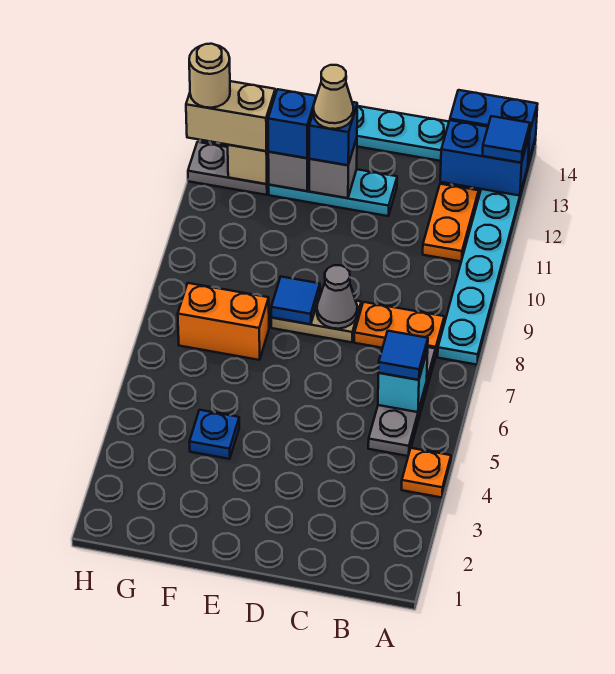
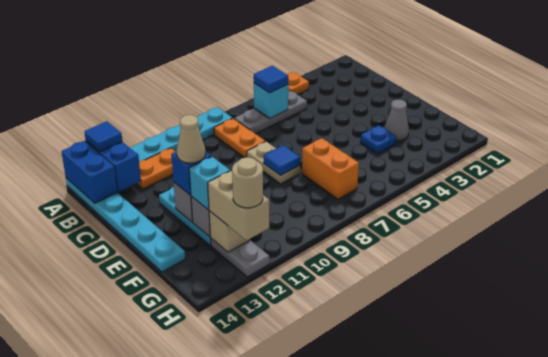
grey 1x1 cone [317,265,357,329] -> grey 1x1 cone moved to [385,100,409,141]
blue 1x1 brick [268,89,316,158] -> cyan 1x1 brick [189,157,230,210]

